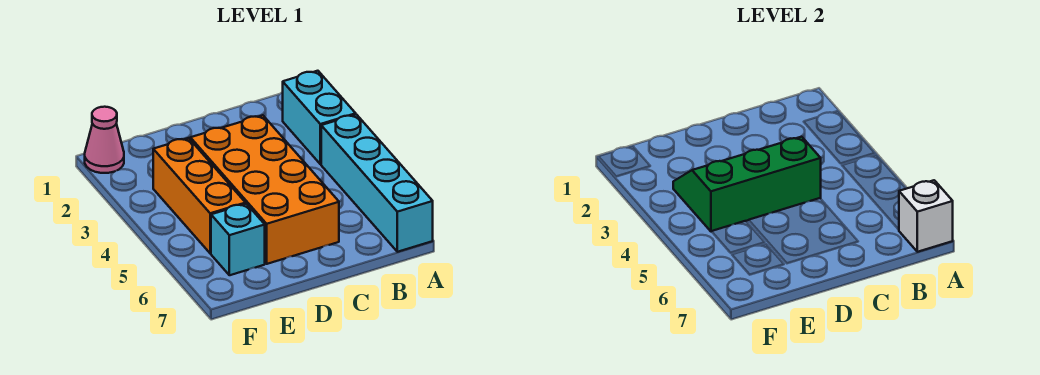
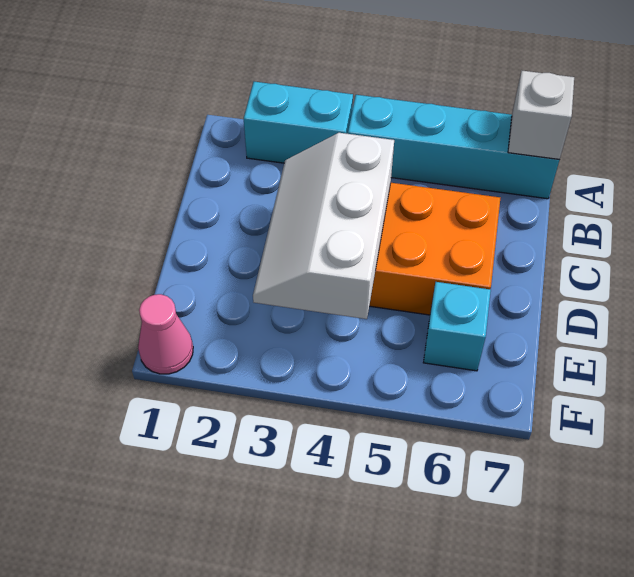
green 2x3 slope [673,137,821,231] -> white 2x3 slope [253,133,394,319]
orange 1x3 brick [153,138,246,253] -> none

